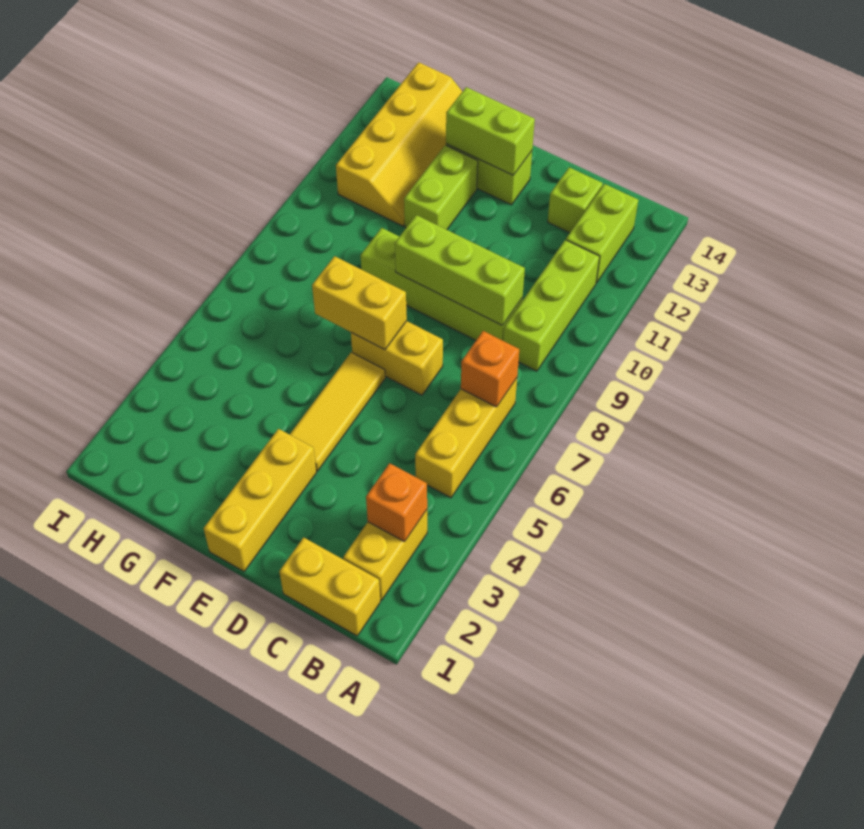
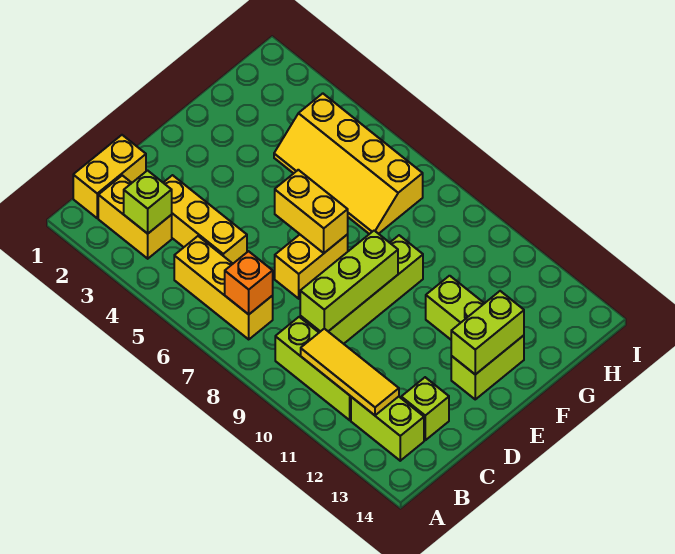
orange 1x1 brick [366,463,427,542] -> lime 1x1 brick [124,171,172,234]
yellow 1x3 brick [204,429,316,571] -> yellow 1x3 brick moved to [163,175,247,263]
yellow 1x3 tile [290,352,385,471] -> yellow 1x3 tile moved to [301,329,399,415]
yellow 1x2 brick [312,256,407,350] -> yellow 1x2 brick turned to [275,170,348,253]
yellow 2x4 slope [336,62,462,226] -> yellow 2x4 slope moved to [274,93,423,234]

